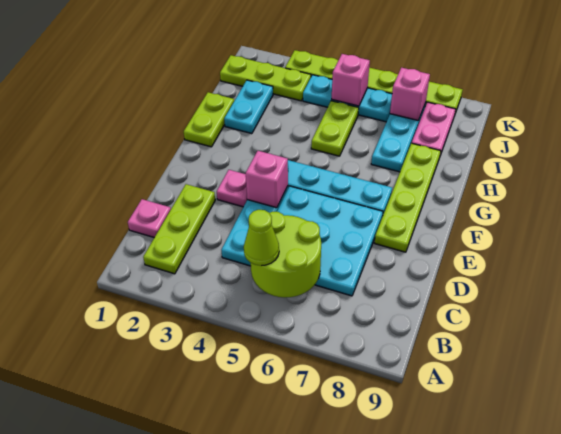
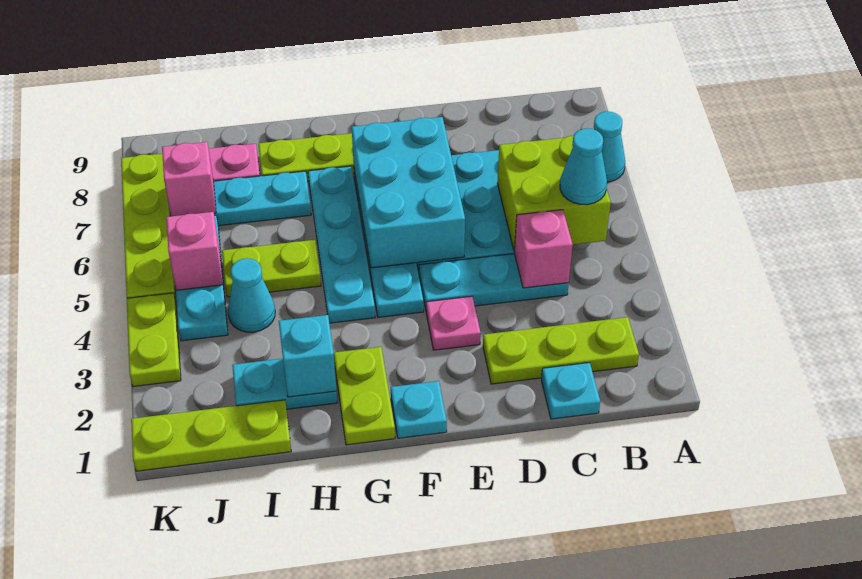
none -> cyan 1x1 cone [594,111,625,182]
lime 2x2 round brick [251,212,321,298] -> lime 2x2 brick [497,136,611,251]
lime 1x1 cone [244,210,279,266] -> cyan 1x1 cone [560,128,607,205]
pink 1x1 plate [128,199,171,237] -> cyan 1x1 plate [541,363,600,419]
pink 1x1 brick [246,151,288,208] -> pink 1x1 brick moved to [514,210,573,288]
none -> cyan 2x3 brick [352,117,465,268]
none -> cyan 1x1 plate [391,381,447,438]
lime 1x2 plate [184,92,234,147] -> lime 1x2 plate turned to [334,347,395,445]
none -> cyan 1x4 plate [308,166,375,323]
none -> cyan 1x1 brick [279,315,337,397]
none -> cyan 1x1 cone [228,258,275,332]
lime 1x3 plate [220,55,311,101] -> lime 1x3 plate turned to [131,400,291,471]

